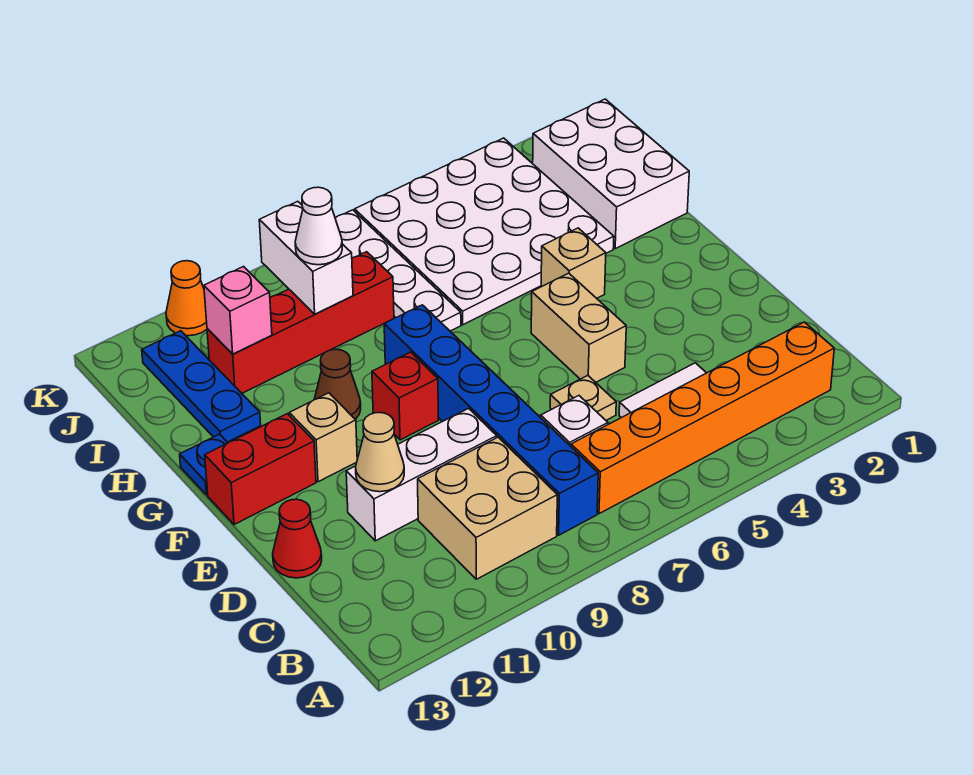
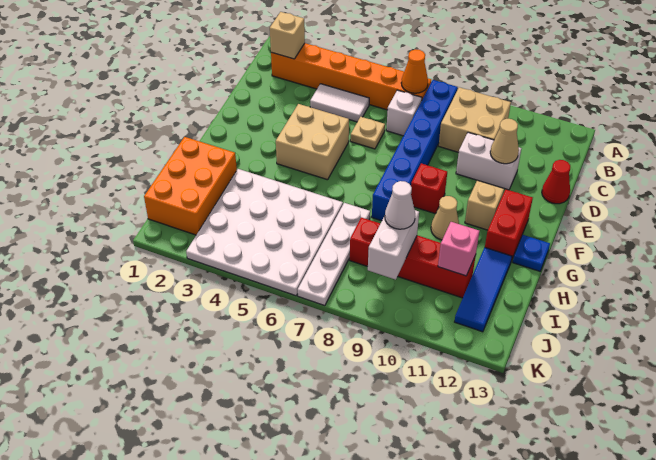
white 1x3 brick [346,408,497,541] -> white 1x2 brick [456,132,521,190]
tan 1x2 brick [531,273,626,382] -> tan 2x2 brick [276,104,349,180]
red 1x2 brick [205,414,316,525] -> red 1x2 brick turned to [485,189,533,261]
tan 1x1 brick [541,228,606,298] -> tan 1x1 brick moved to [270,12,305,59]
brown 1x1 cone [314,349,361,419] -> tan 1x1 cone [431,196,459,240]
white 2x3 brick [533,99,689,249] -> orange 2x3 brick [144,137,237,235]
blue 1x3 plate [142,331,261,442] -> blue 1x3 tile [455,247,512,332]
orange 1x1 cone [166,261,207,336] -> orange 1x1 cone moved to [401,49,428,93]

